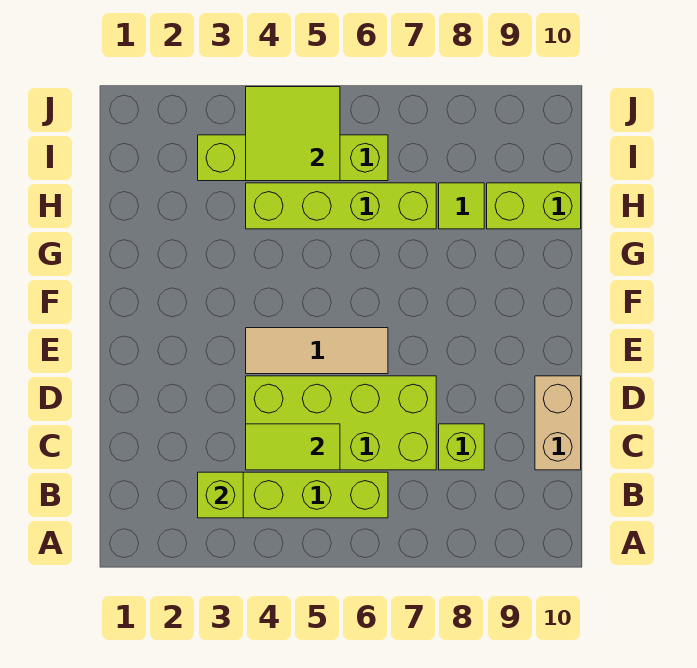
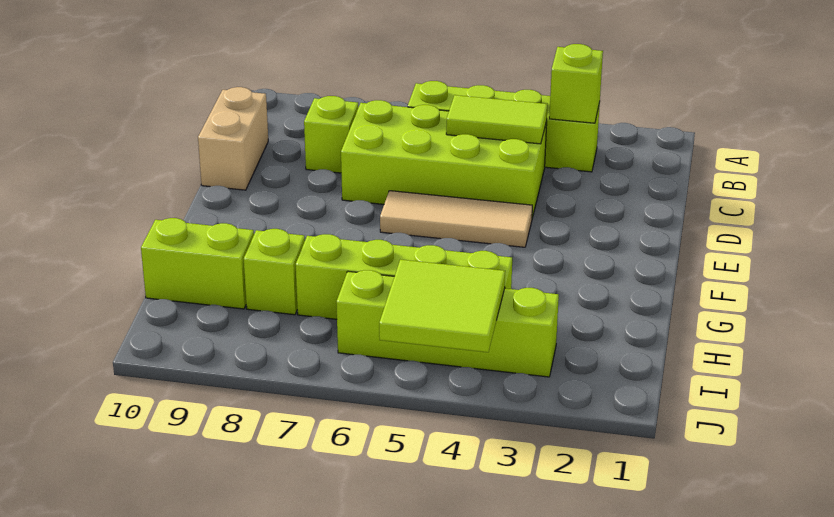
lime 1x1 tile [439,183,484,229] -> lime 1x1 brick [244,229,305,315]

